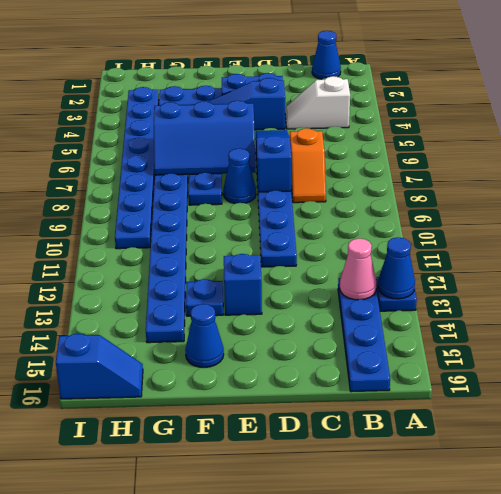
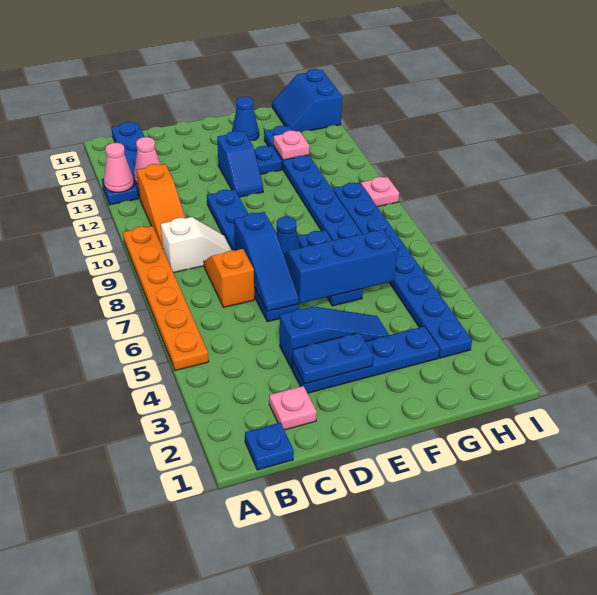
none -> orange 1x6 plate [123,226,209,371]
blue 1x1 cone [378,237,415,299] -> pink 1x1 cone [104,143,134,192]
blue 1x1 cone [312,31,341,79] -> blue 1x1 plate [245,423,294,470]
white 1x2 slope [285,76,350,129] -> white 1x2 slope moved to [161,217,232,273]
none -> orange 1x3 slope [137,164,185,248]
none -> pink 1x1 plate [269,386,317,430]
none -> pink 1x1 plate [274,131,309,160]
blue 1x2 slope [56,334,143,399] -> blue 2x2 slope [272,69,342,132]
none -> pink 1x1 plate [361,177,399,207]

